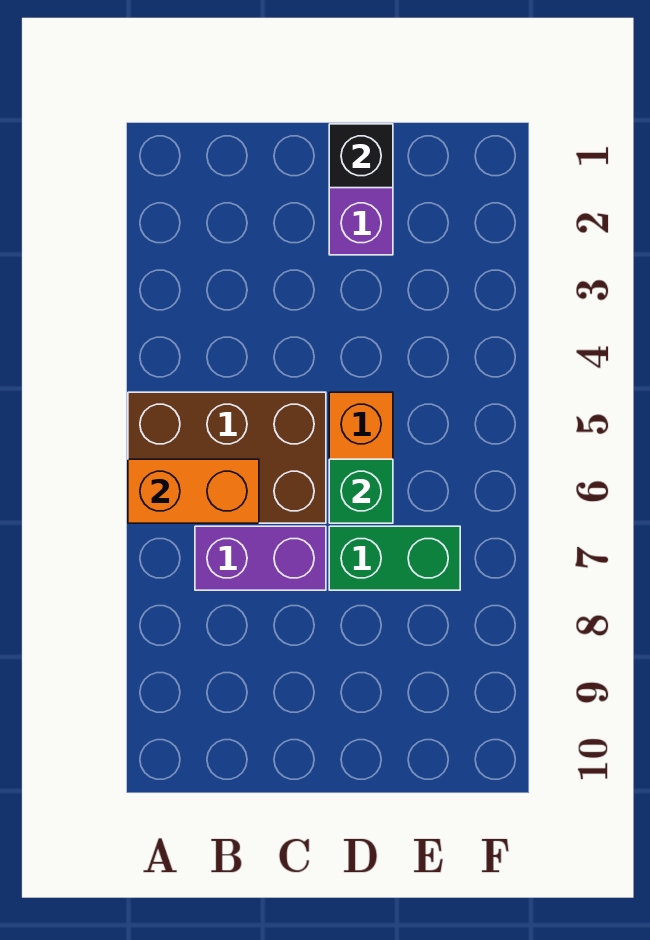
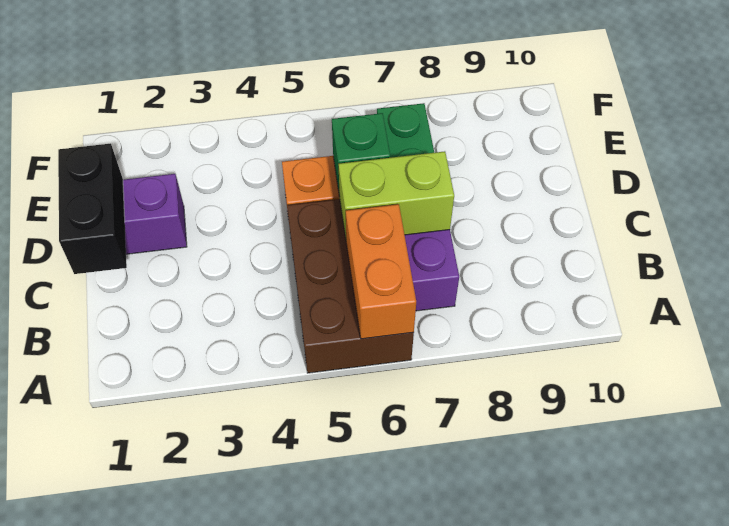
none -> lime 1x2 brick [338,151,454,238]
black 1x1 brick [329,124,393,188] -> black 1x2 brick [58,144,127,274]

